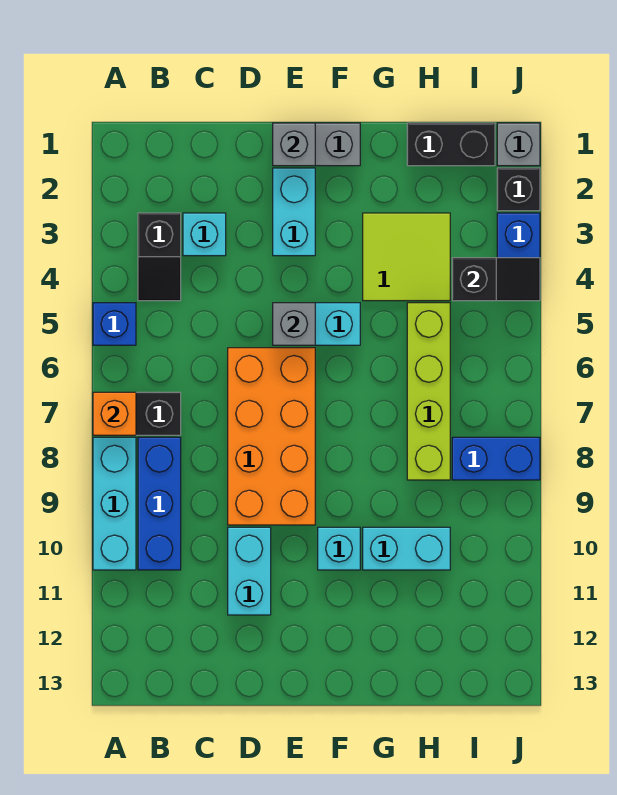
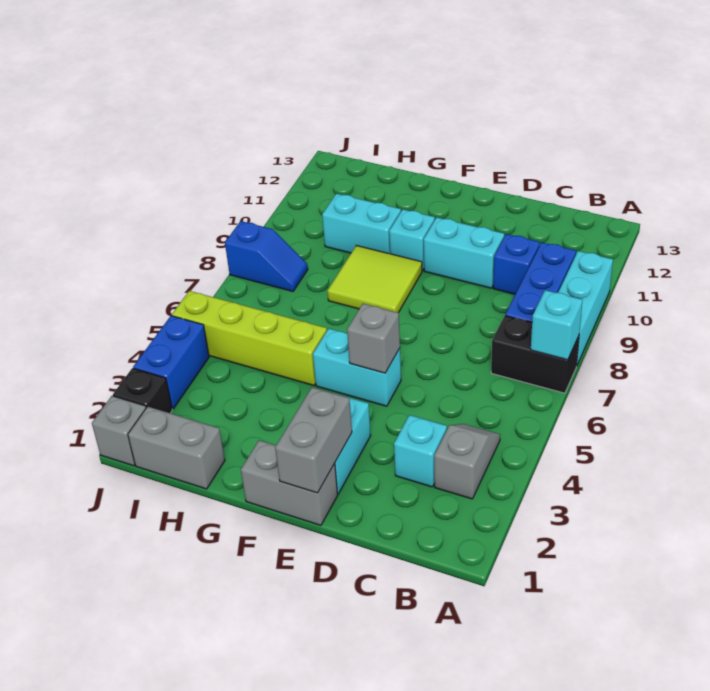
blue 1x1 brick [93,303,136,345] -> blue 1x1 brick moved to [493,234,540,294]
orange 1x1 brick [93,392,136,435] -> cyan 1x1 brick [531,290,582,360]
black 1x2 slope [138,213,181,301] -> grey 1x2 slope [434,424,500,499]
orange 2x4 brick [228,348,315,525] -> none
cyan 1x2 brick [228,527,271,615] -> cyan 1x2 brick turned to [424,217,504,288]
grey 1x1 brick [273,123,315,166] -> grey 1x2 brick [275,387,352,493]
lime 2x2 tile [363,213,450,301] -> lime 2x2 tile moved to [327,245,422,313]
black 1x2 brick [407,123,495,166] -> grey 1x2 brick [128,407,225,489]
lime 1x4 brick [407,303,450,480] -> lime 1x4 brick turned to [172,291,327,386]
black 1x2 slope [452,258,540,301] -> none
blue 1x2 brick [452,437,540,480] -> blue 1x2 slope [225,221,308,291]

